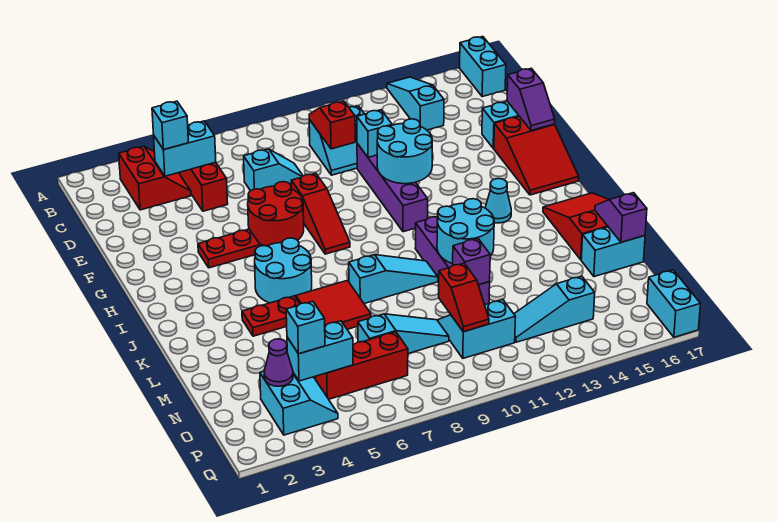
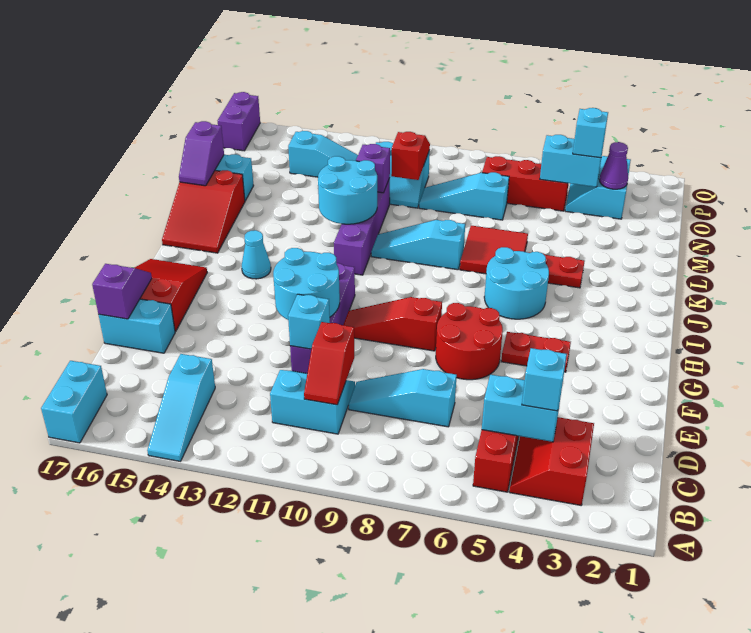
cyan 1x2 slope [244,149,303,191] -> cyan 1x3 slope [348,369,457,427]
red 1x3 slope [291,173,350,254] -> red 1x3 slope turned to [343,297,442,351]
cyan 1x2 brick [647,270,700,337] -> purple 1x2 brick [218,92,260,151]

